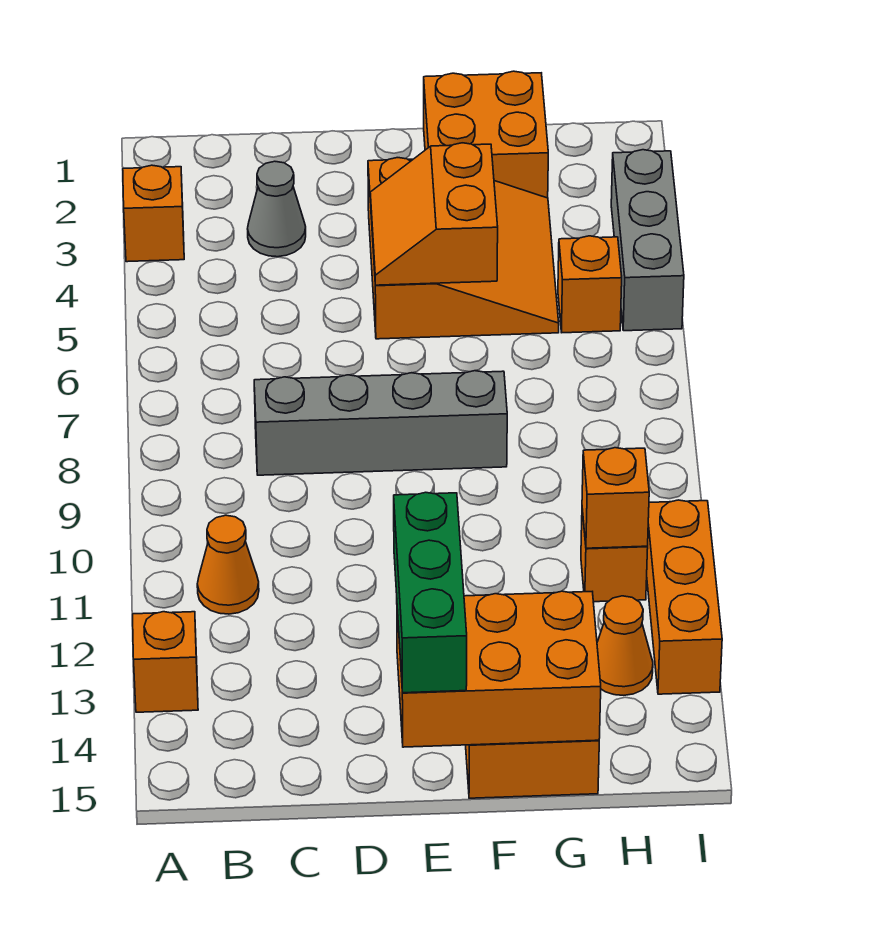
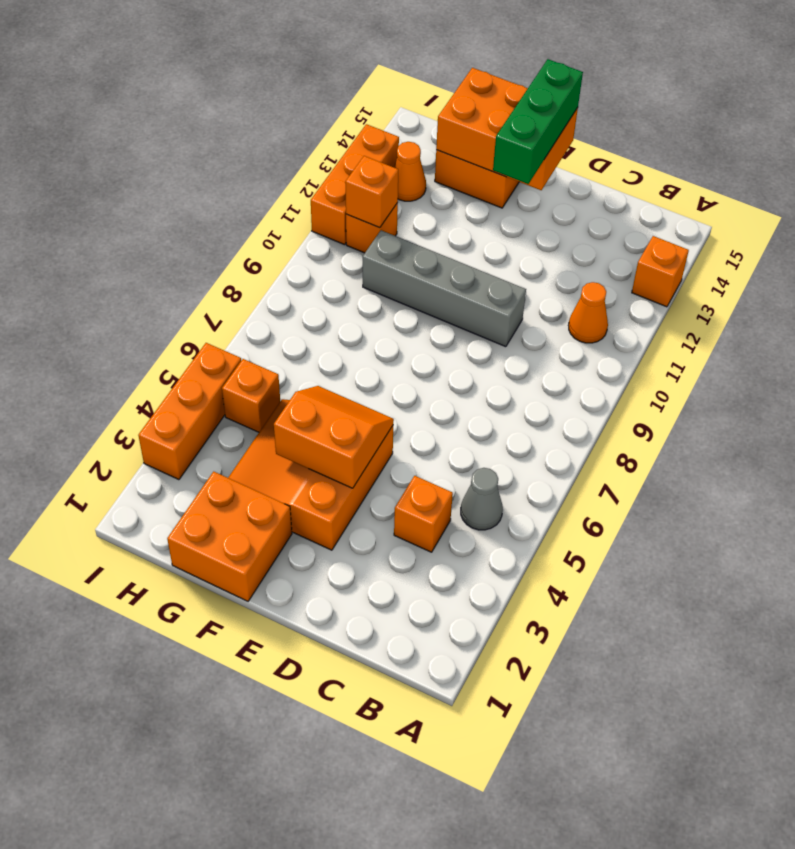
orange 1x1 brick [123,165,184,262] -> orange 1x1 brick moved to [394,476,453,552]
grey 1x1 cone [248,161,306,257] -> grey 1x1 cone moved to [461,468,503,530]
grey 1x4 brick [254,371,507,475] -> grey 1x4 brick moved to [363,230,526,347]
orange 2x2 slope [370,143,498,285] -> orange 2x2 slope turned to [274,386,394,488]
grey 1x3 brick [611,150,684,331] -> orange 1x3 brick [138,343,241,480]

